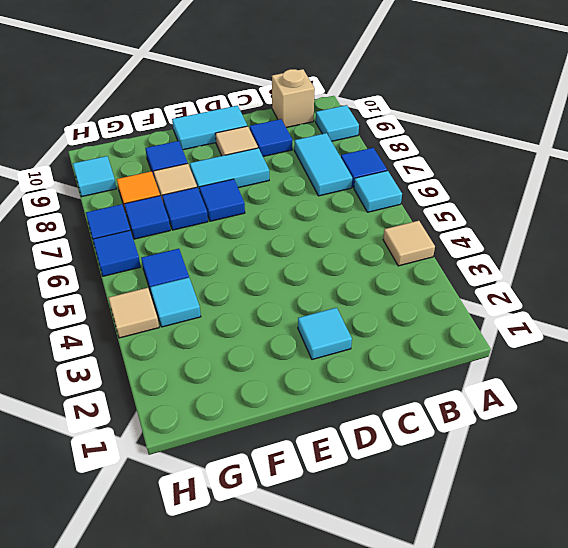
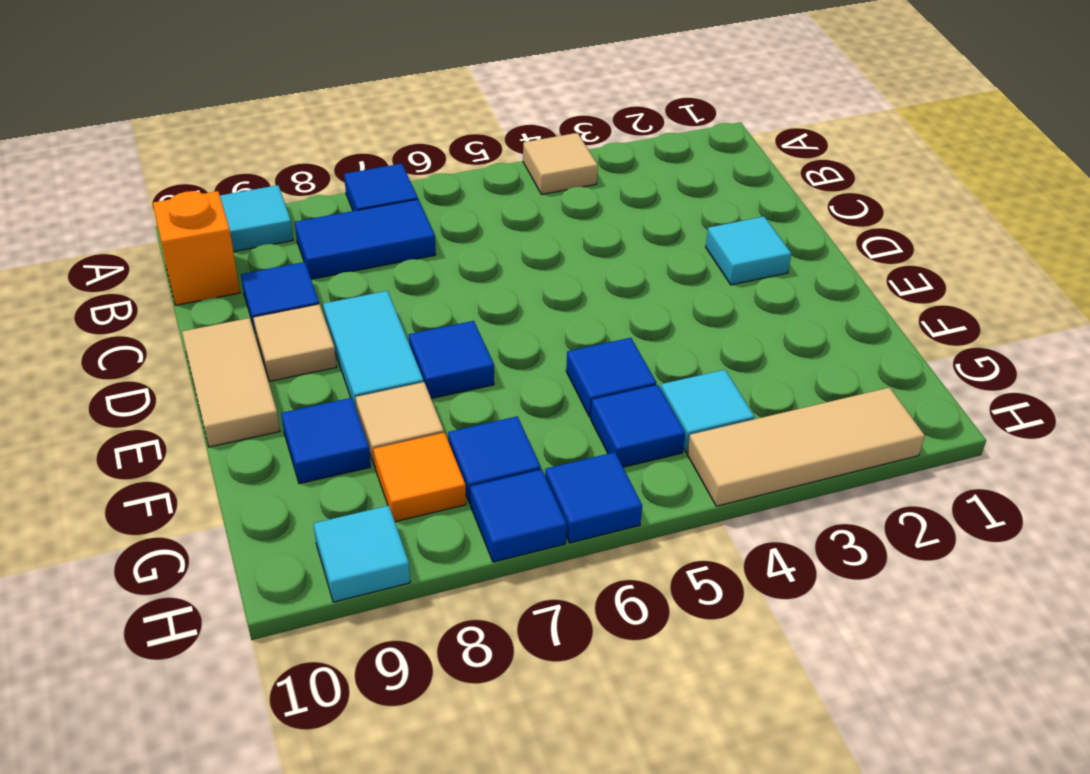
cyan 1x1 tile [354,171,402,212] -> none
cyan 1x2 tile [294,133,352,196] -> blue 1x2 tile [295,199,436,279]
tan 1x1 brick [272,69,315,128] -> orange 1x1 brick [153,191,240,305]
cyan 1x2 tile [172,106,247,150] -> tan 1x2 tile [182,318,280,447]
blue 1x1 tile [162,187,208,230] -> blue 1x1 tile moved to [566,338,657,417]
tan 1x1 tile [109,288,159,338] -> tan 1x3 tile [687,388,925,506]

